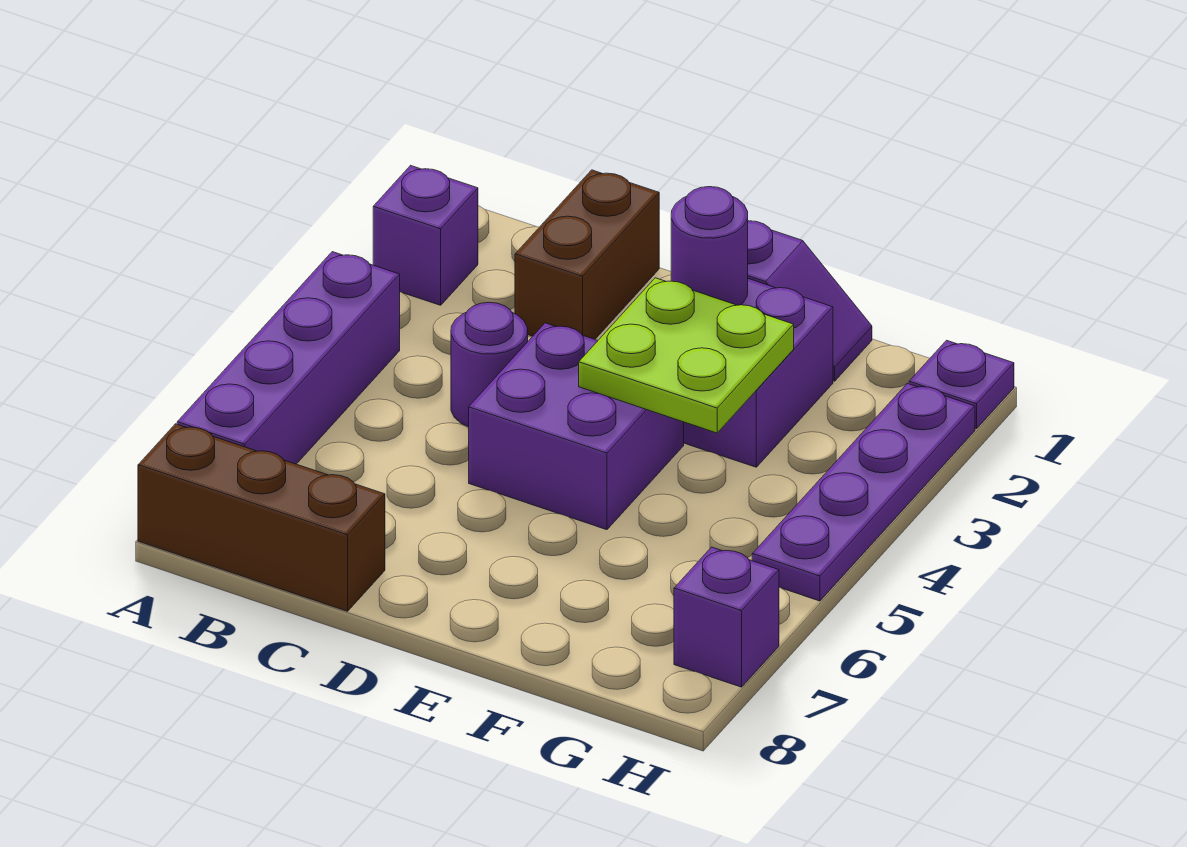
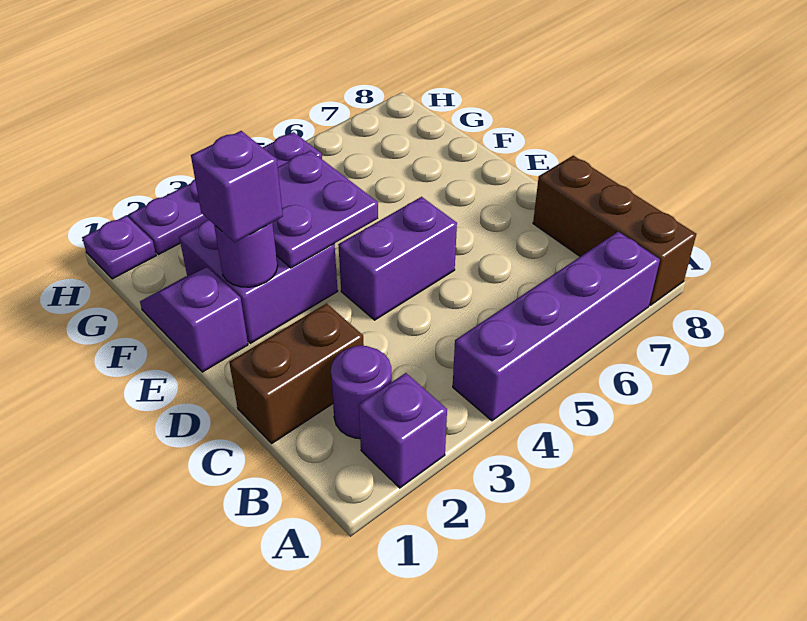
purple 1x1 round brick [451,302,528,427] -> purple 1x1 round brick moved to [331,345,391,439]
purple 2x2 brick [469,323,684,530] -> purple 1x2 brick [338,197,457,320]
lime 2x2 plate [579,278,794,433] -> purple 2x2 plate [272,151,378,268]
purple 1x1 brick [674,547,779,687] -> purple 1x1 brick moved to [191,131,283,242]

